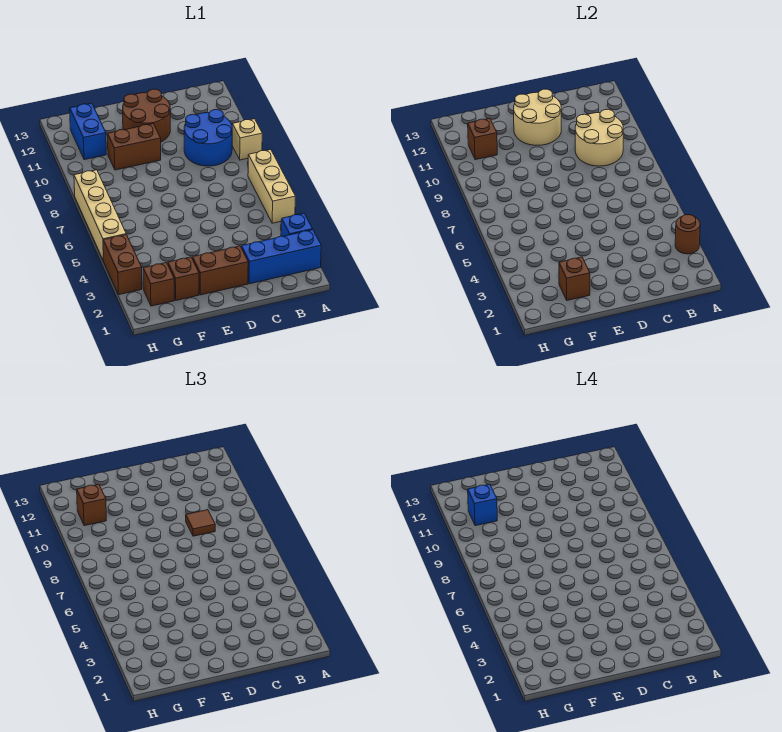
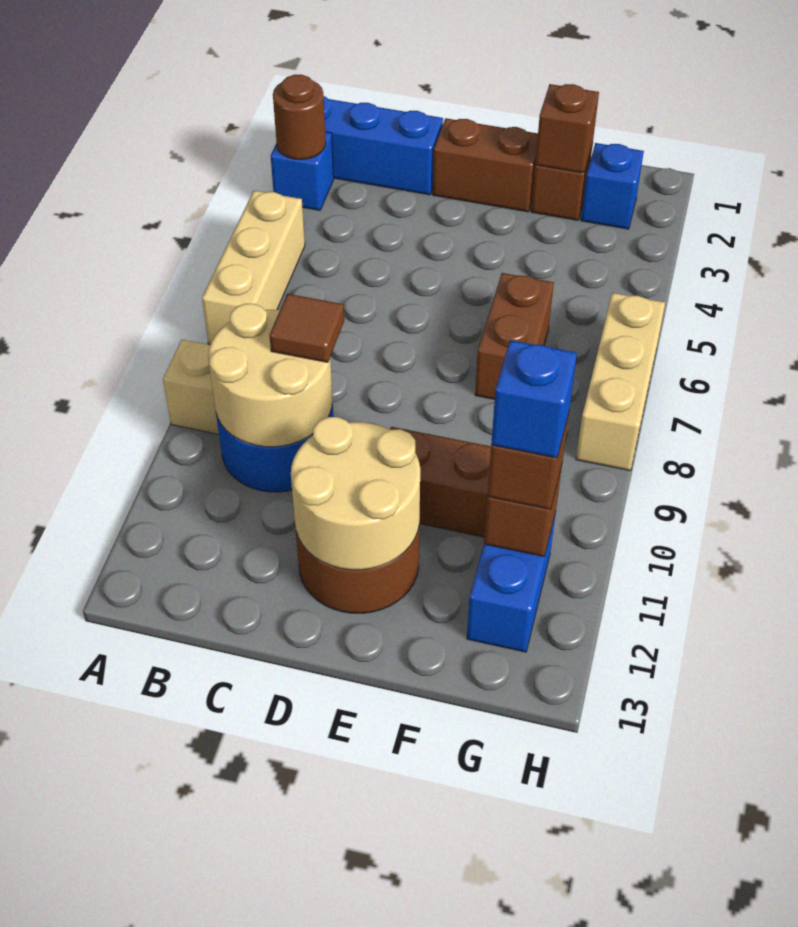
brown 1x1 brick [143,263,174,306] -> blue 1x1 brick [581,143,644,229]
brown 1x2 brick [103,235,142,295] -> brown 1x2 brick moved to [475,273,554,399]
tan 1x4 brick [74,170,126,261] -> tan 1x3 brick [576,293,665,471]

